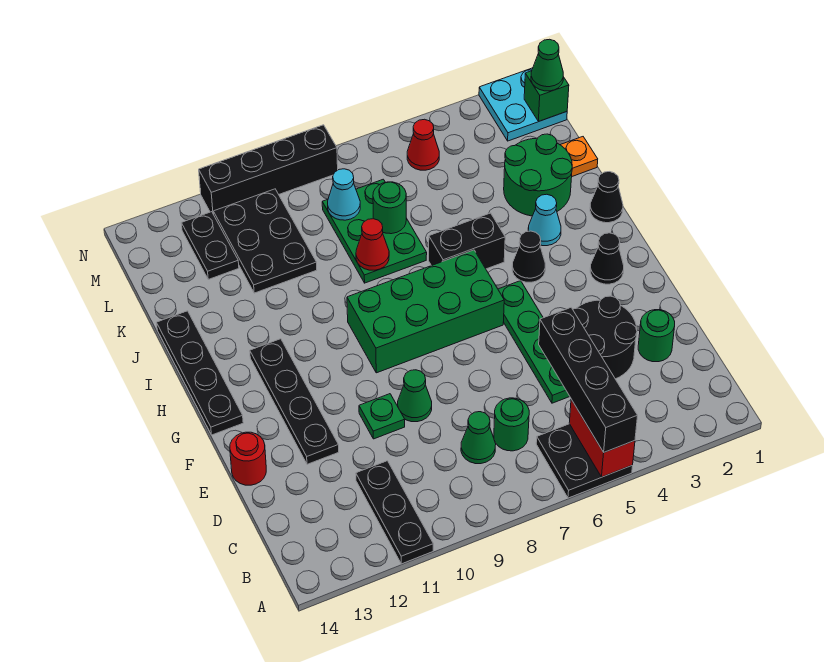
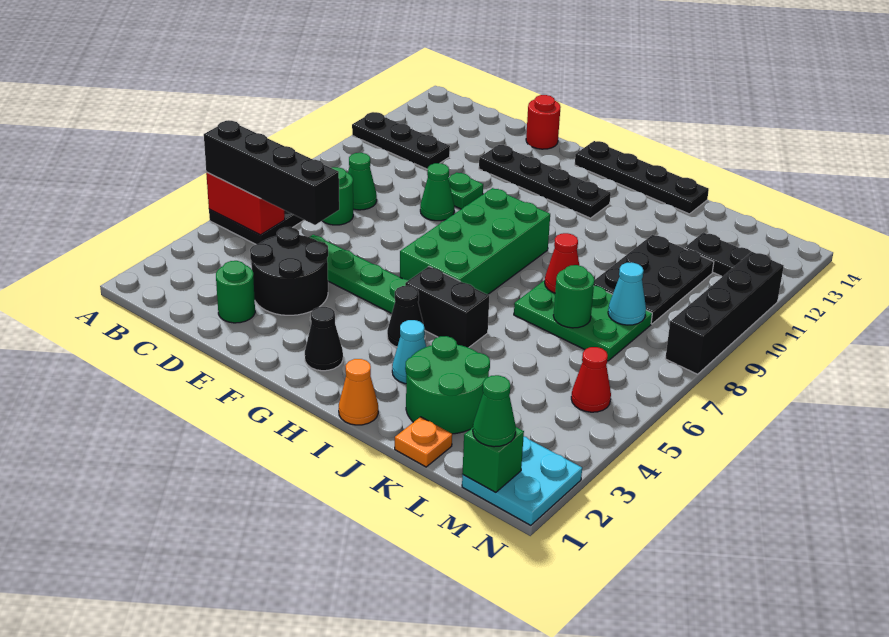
black 1x1 cone [590,172,623,223] -> orange 1x1 cone [339,359,378,425]
black 1x2 brick [429,213,505,269] -> black 1x2 brick turned to [405,266,489,348]
black 2x3 plate [213,189,317,293] -> black 2x3 plate turned to [594,235,714,324]

